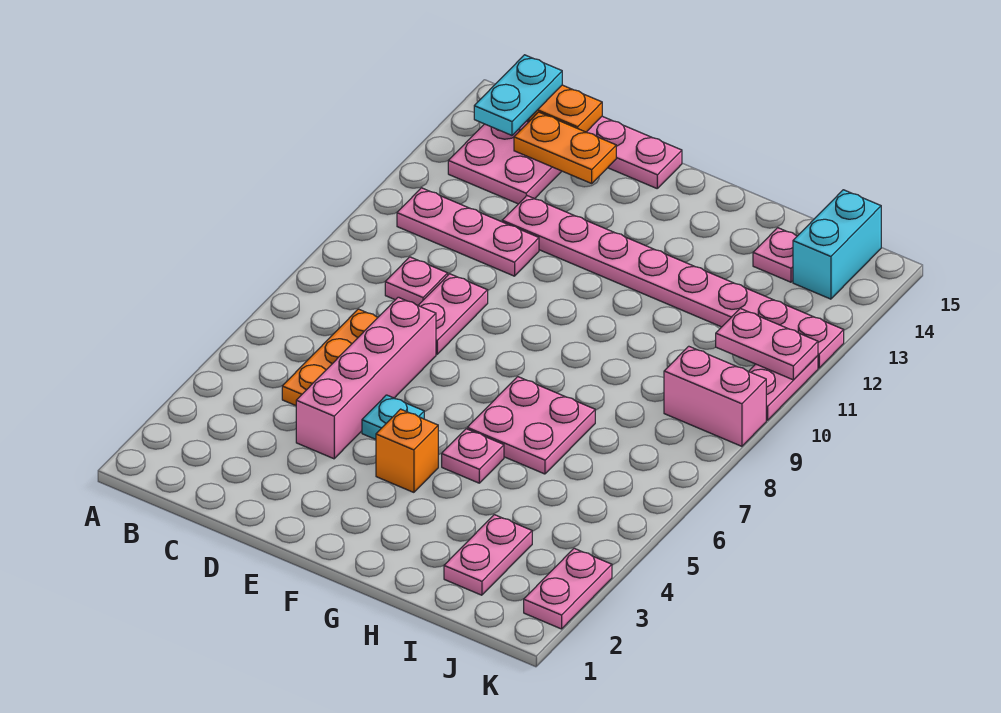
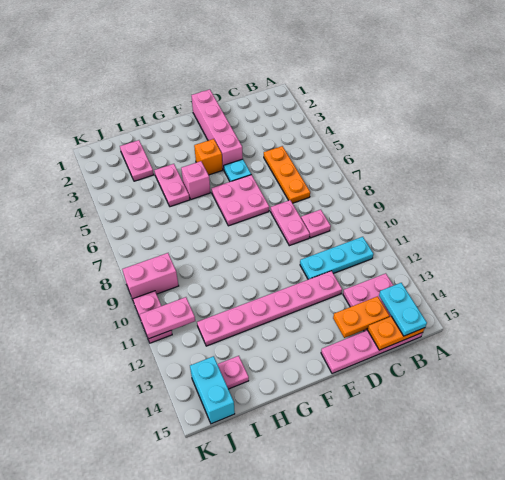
pink 1x3 plate [397,188,539,276] -> cyan 1x3 plate [300,237,373,280]
pink 1x4 brick [296,297,436,459] -> pink 1x4 brick moved to [191,89,243,170]
pink 1x8 plate [502,196,844,368] -> pink 1x6 plate [197,271,342,346]
pink 1x1 plate [442,429,504,483] -> pink 1x1 brick [181,161,210,199]
pink 2x2 plate [467,377,595,474] -> pink 2x2 plate moved to [211,175,269,226]
pink 1x2 plate [524,548,612,629] -> pink 1x2 plate moved to [154,164,190,207]

